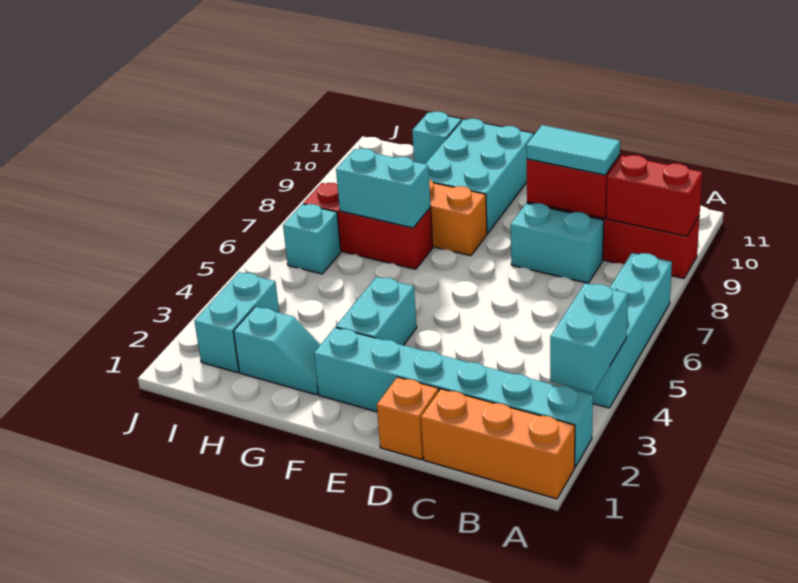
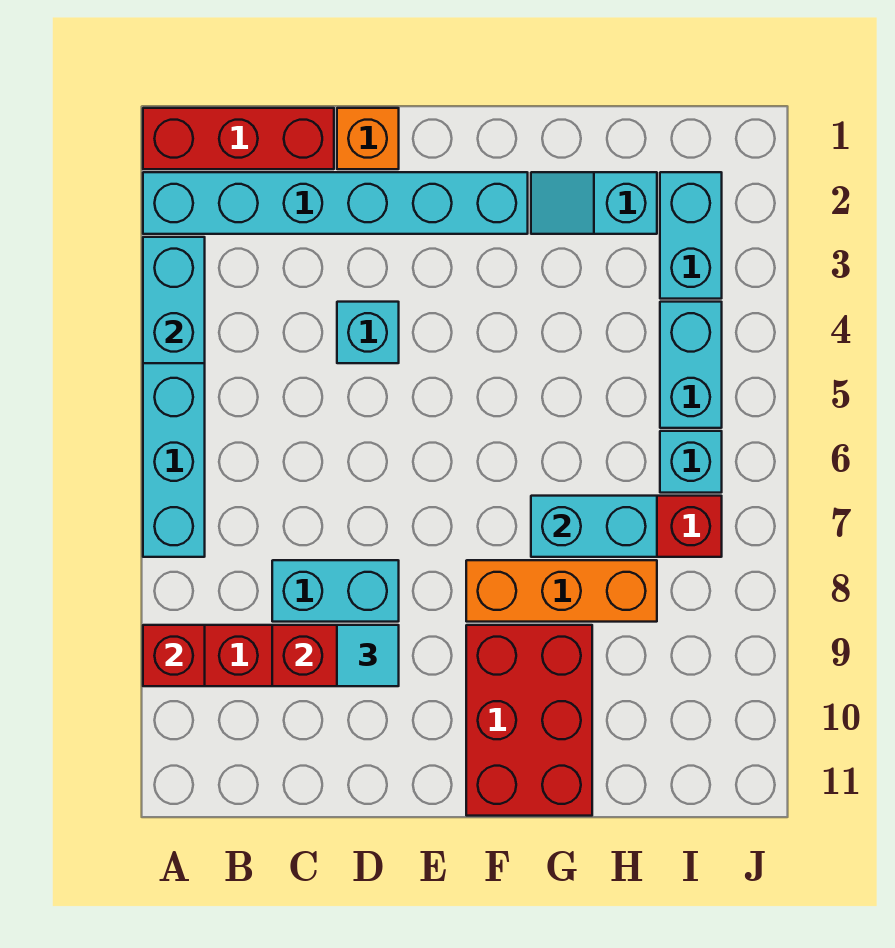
orange 1x3 brick [421,389,575,499] -> red 1x3 brick [143,108,334,169]
red 1x2 brick [606,155,702,236] -> red 1x1 brick [143,625,205,686]
cyan 1x2 tile [526,125,620,175] -> cyan 1x1 tile [337,625,399,686]
cyan 1x2 brick [336,277,417,345] -> cyan 1x2 brick moved to [660,302,722,428]
cyan 2x3 brick [425,119,533,234] -> red 2x3 brick [466,625,592,816]
cyan 1x1 brick [412,111,461,164] -> cyan 1x1 brick moved to [337,302,399,363]

